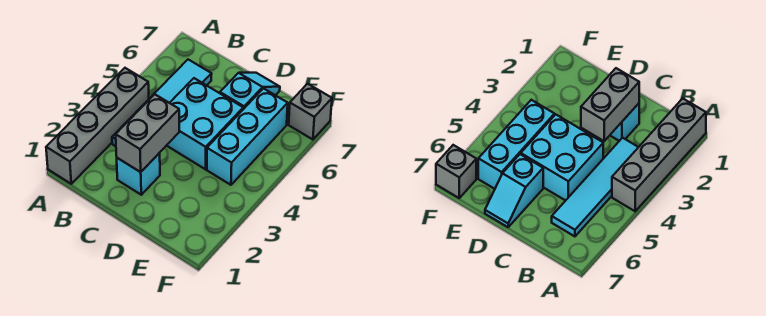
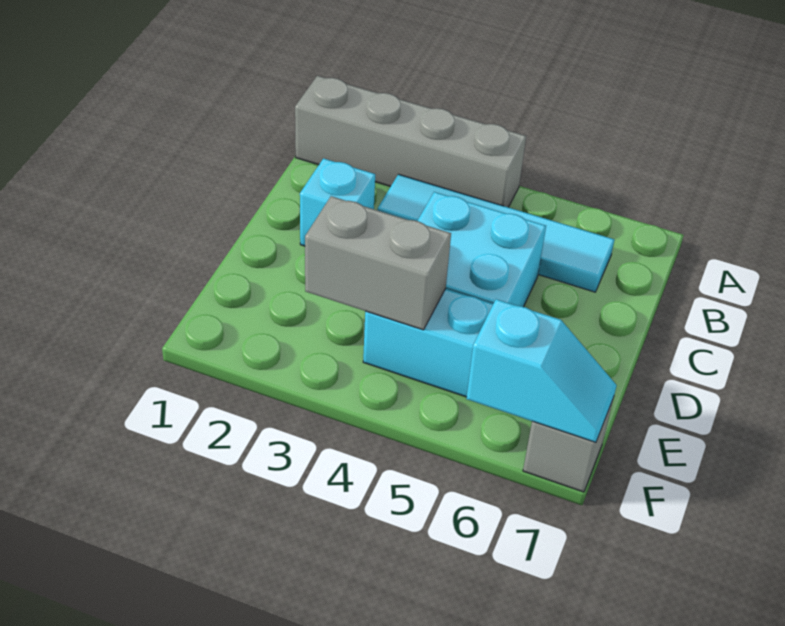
grey 1x2 brick [116,94,179,172] -> grey 1x2 brick moved to [305,196,451,330]
cyan 1x2 slope [220,73,280,109] -> cyan 1x2 slope moved to [466,299,617,442]

